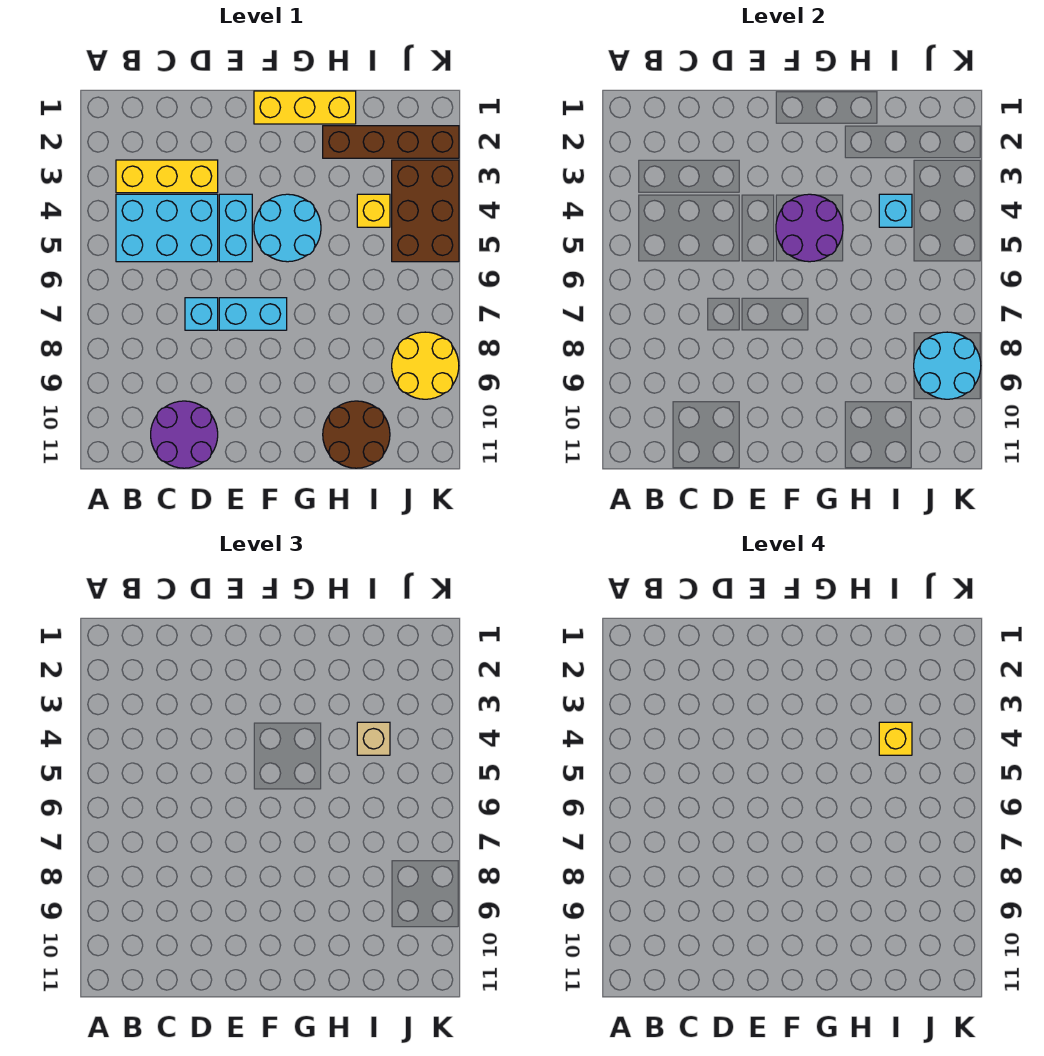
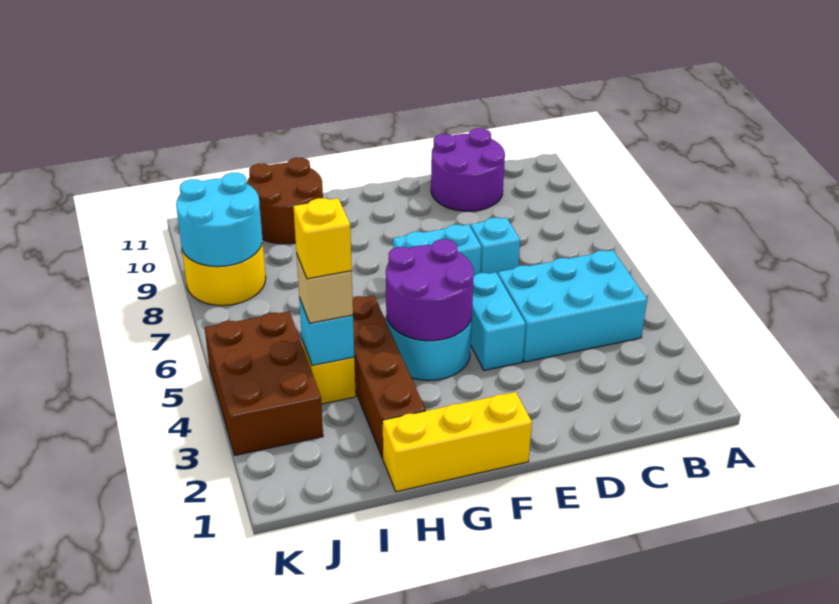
yellow 1x3 brick [116,160,218,193] -> none
brown 1x4 brick [323,126,459,158] -> brown 1x4 brick turned to [353,295,426,458]

